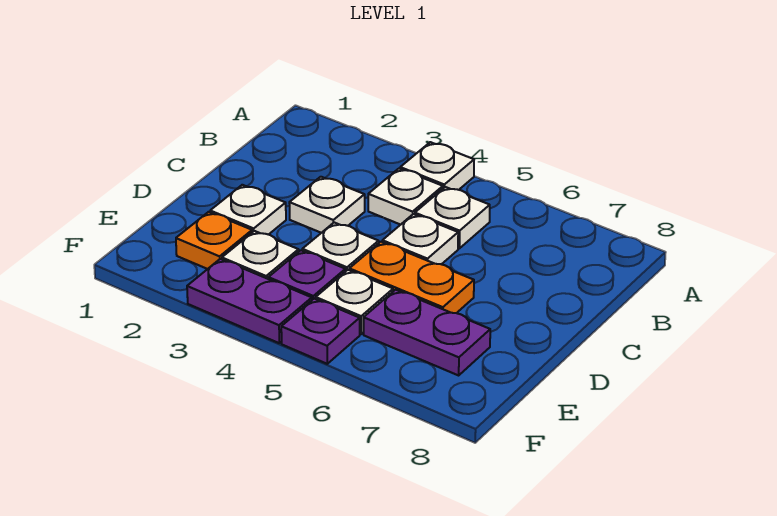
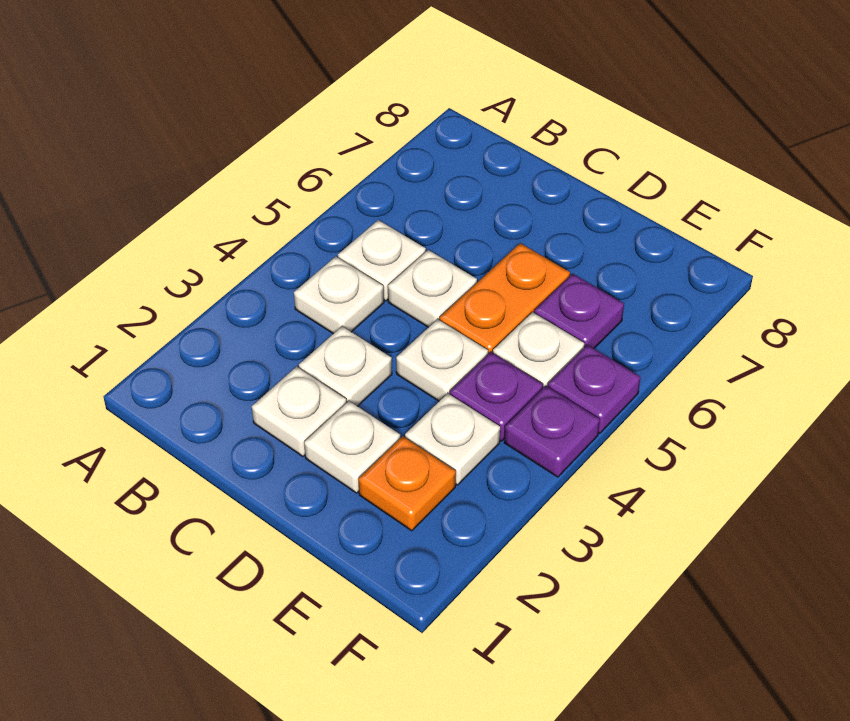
white 1x1 plate [400,142,474,190] -> white 1x1 plate moved to [252,367,346,456]
purple 1x2 plate [364,290,490,375] -> purple 1x1 plate [534,274,624,348]
purple 1x2 plate [187,259,312,343] -> purple 1x1 plate [504,386,600,477]

